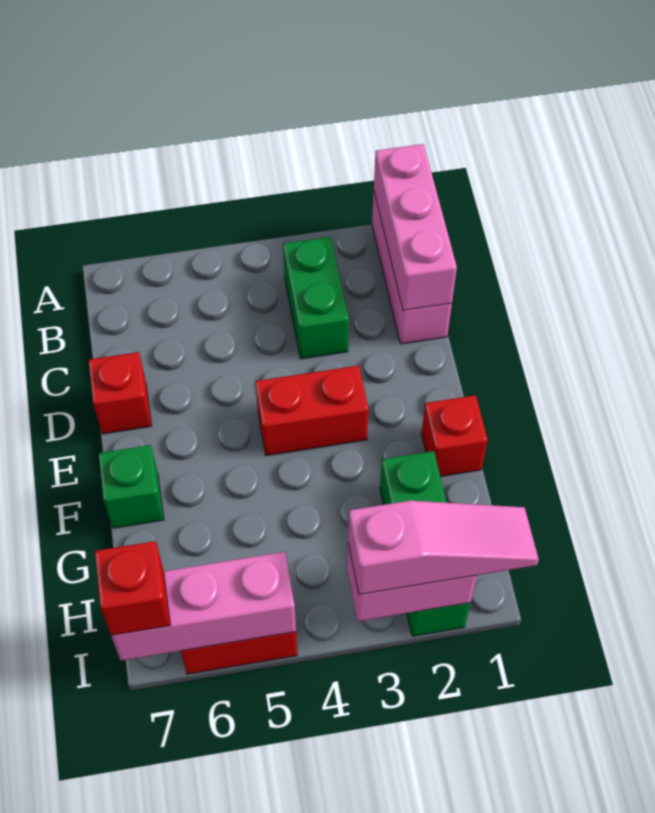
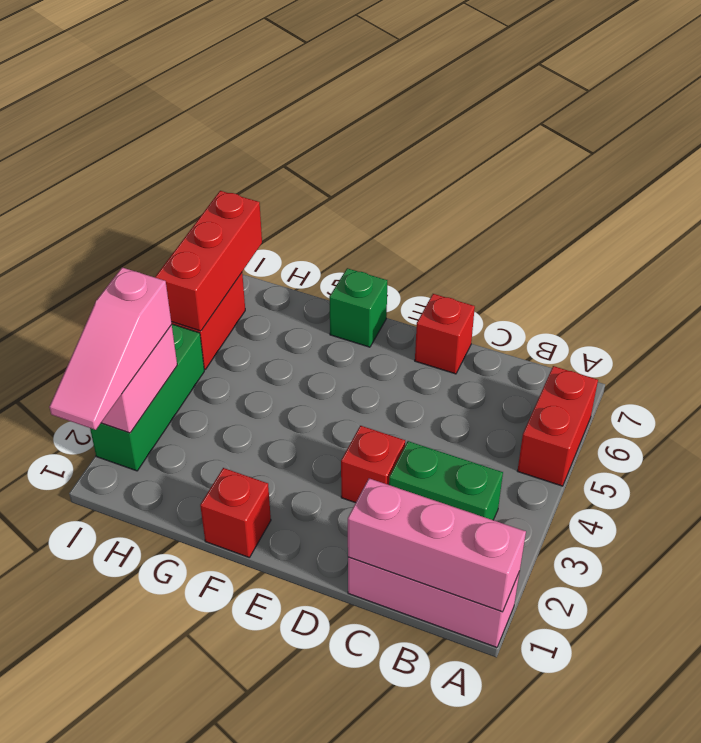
red 1x2 brick [255,366,369,456] -> red 1x2 brick moved to [518,366,598,486]
green 1x3 brick [380,451,470,636] -> green 1x3 brick turned to [90,324,204,471]
pink 1x3 brick [111,552,296,661] -> red 1x3 brick [155,191,262,331]
red 1x1 brick [95,541,170,635] -> red 1x1 brick moved to [341,426,405,503]

